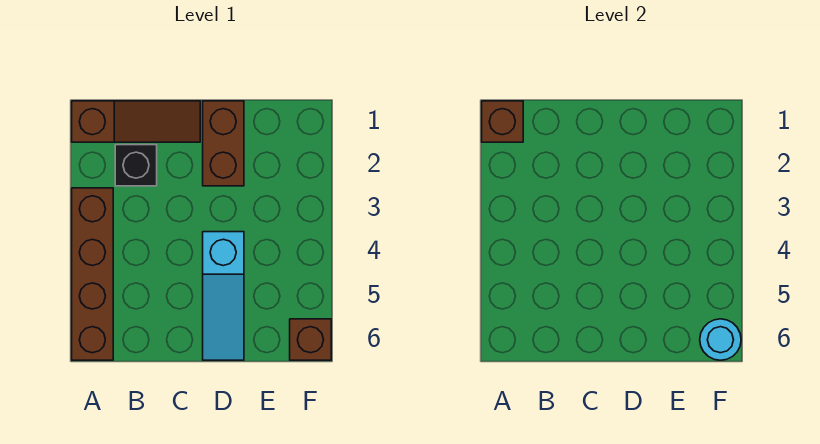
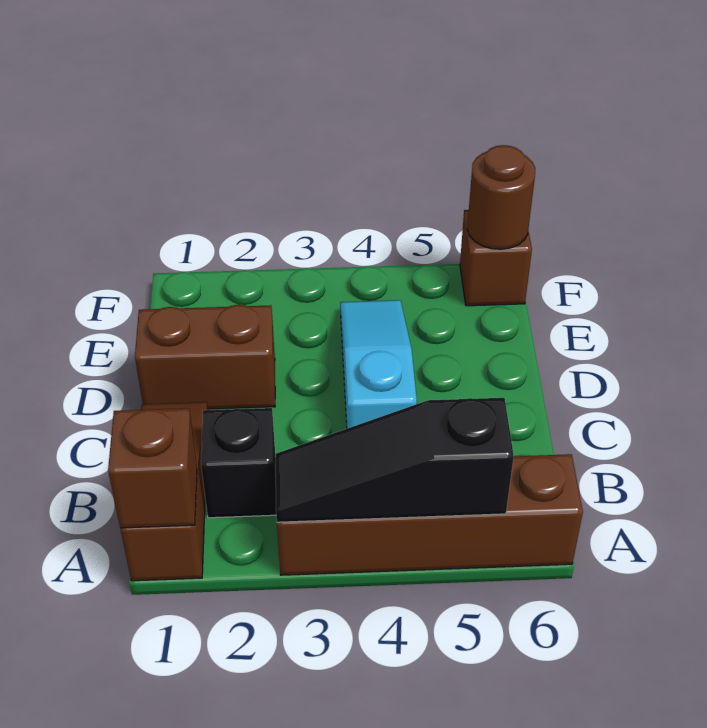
none -> black 1x3 slope [276,398,514,522]
cyan 1x3 slope [203,232,244,360] -> cyan 1x3 slope turned to [340,300,417,428]
cyan 1x1 round brick [700,319,741,360] -> brown 1x1 round brick [467,145,535,249]

